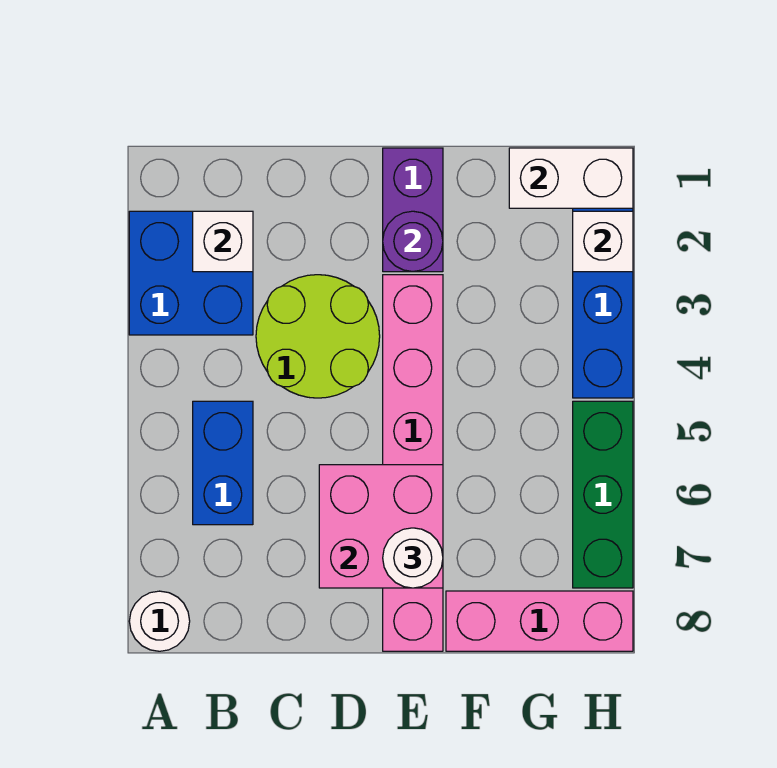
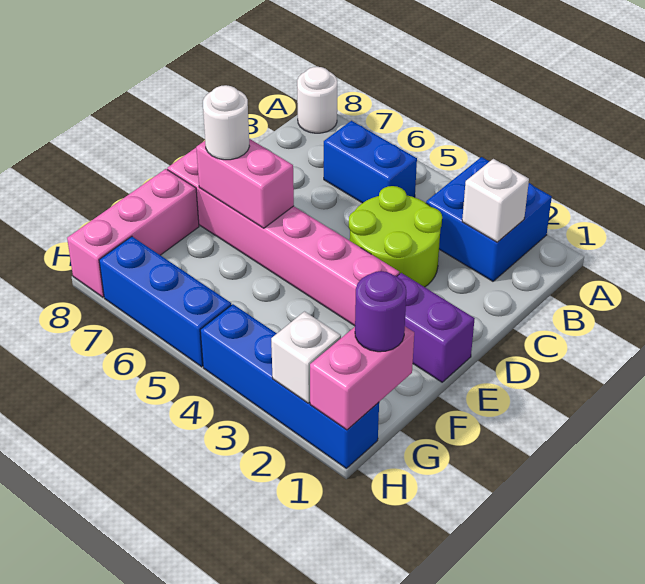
pink 2x2 brick [319,465,443,588] -> pink 1x2 brick [196,139,294,228]
purple 1x1 round brick [383,211,443,272] -> purple 1x1 round brick moved to [355,271,406,352]
white 1x2 brick [509,148,633,208] -> pink 1x2 brick [310,327,414,430]
green 1x3 brick [573,401,633,588] -> blue 1x3 brick [99,236,231,367]

